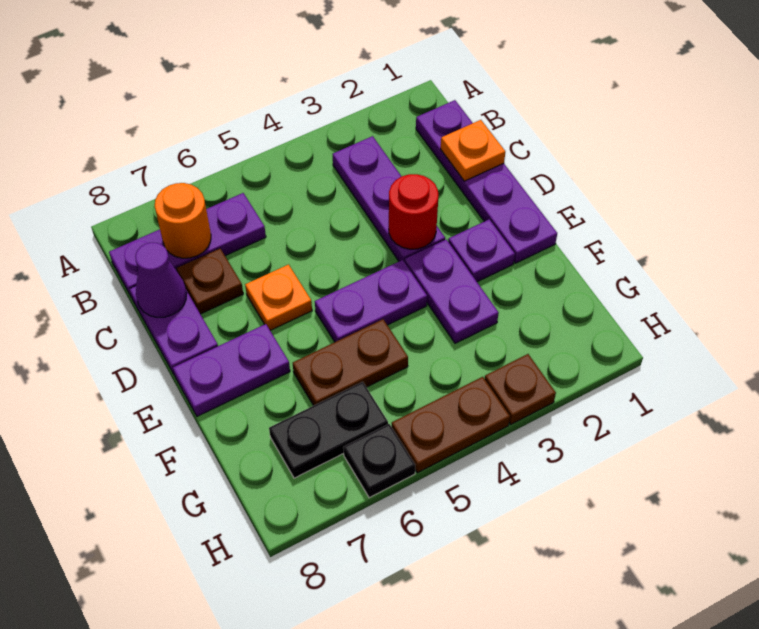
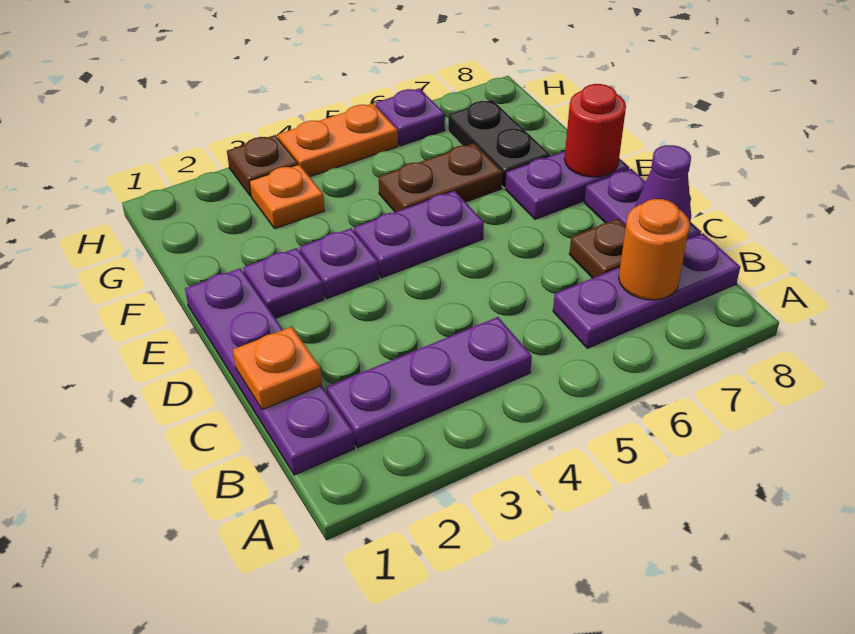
purple 1x3 plate [333,136,445,262] -> purple 1x3 plate turned to [326,317,532,448]
red 1x1 round brick [389,174,438,249] -> red 1x1 round brick moved to [565,84,626,177]
orange 1x1 plate [245,265,312,330] -> orange 1x1 plate moved to [250,164,324,229]
purple 1x2 plate [405,239,498,343] -> purple 1x1 plate [300,228,379,299]
black 1x2 plate [269,382,388,478] -> black 1x2 plate turned to [448,100,550,188]
brown 1x2 plate [392,377,510,473] -> orange 1x2 plate [278,103,398,177]
black 1x1 plate [343,424,415,498] -> purple 1x1 plate [375,88,445,146]

